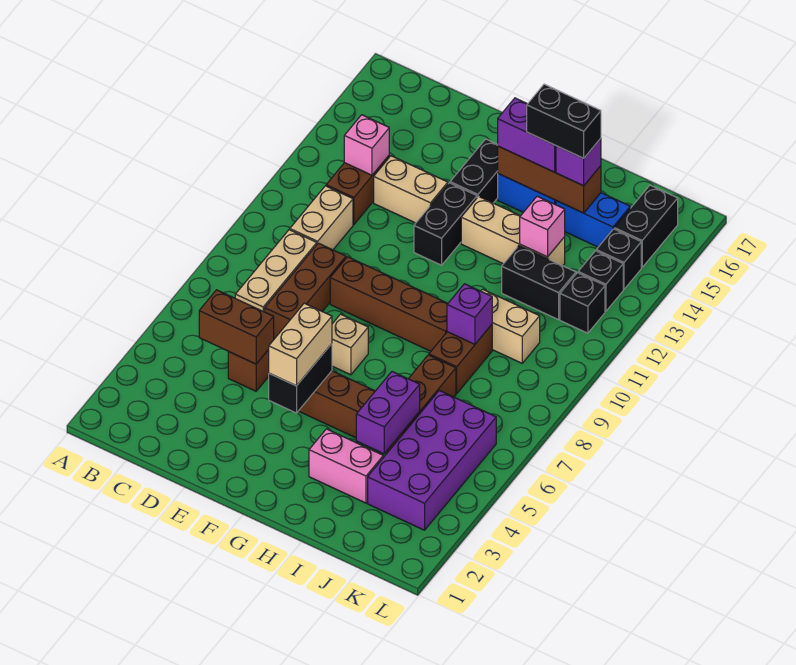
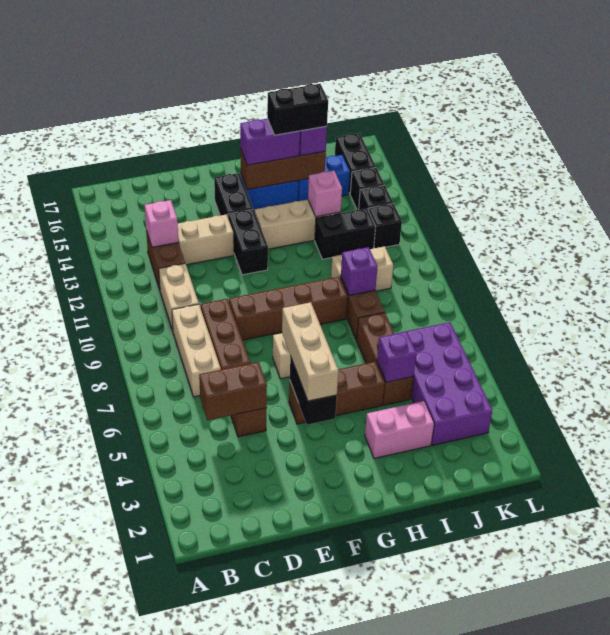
tan 1x2 brick [268,303,332,386] -> tan 1x3 brick [282,302,339,401]
purple 1x2 brick [356,372,420,454] -> purple 1x1 brick [377,332,417,382]

